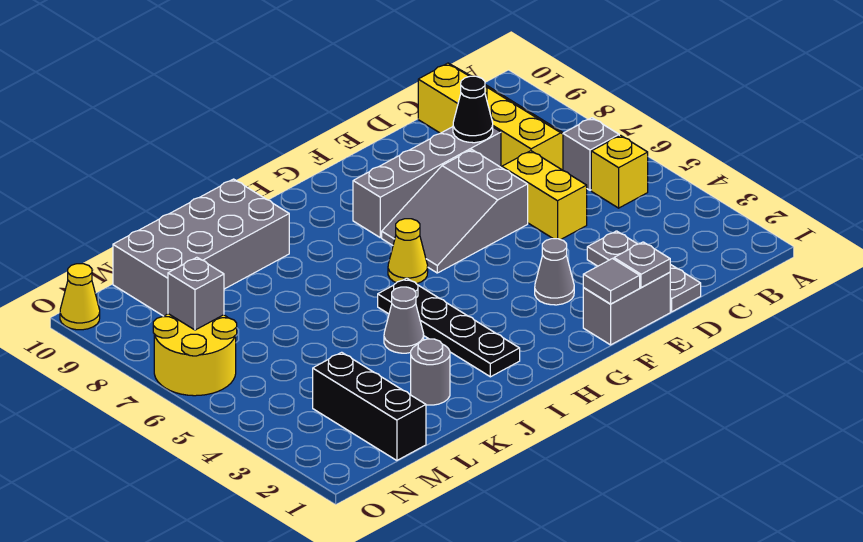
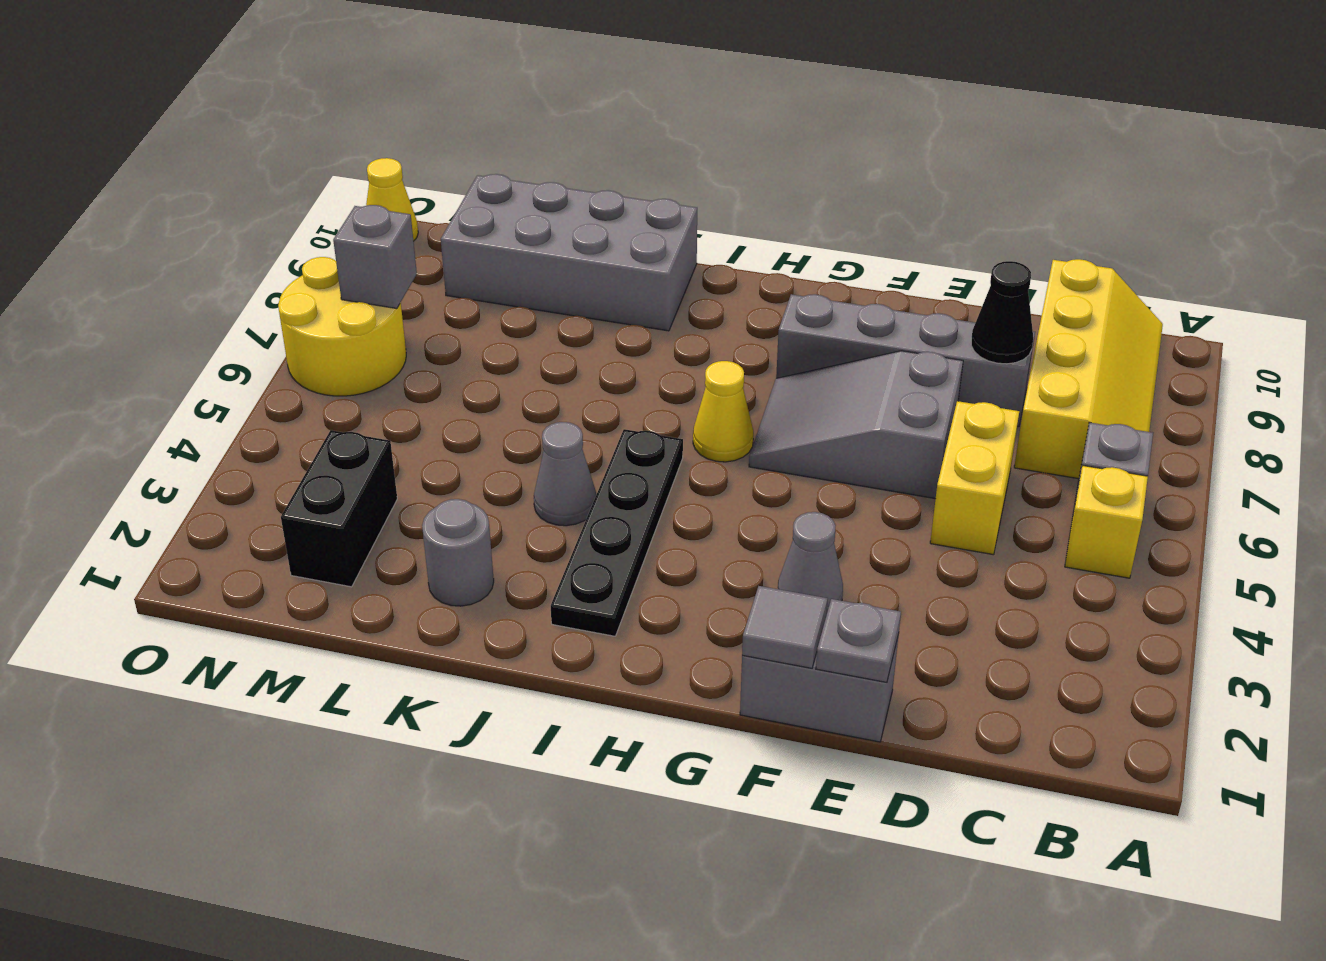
grey 1x3 plate [587,231,701,312] -> none
black 1x3 brick [313,352,426,460] -> black 1x2 brick [281,430,397,587]

